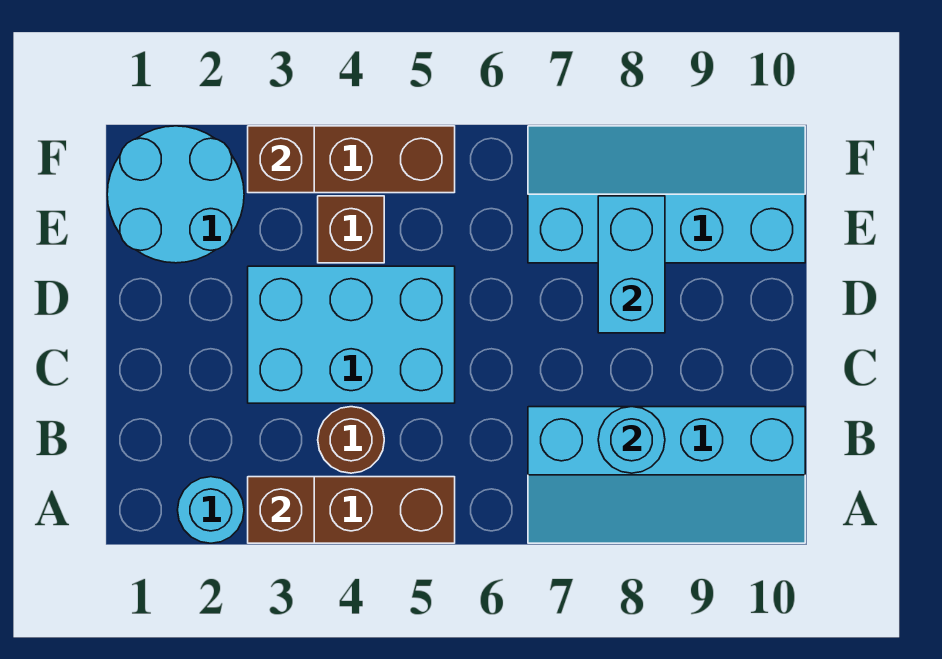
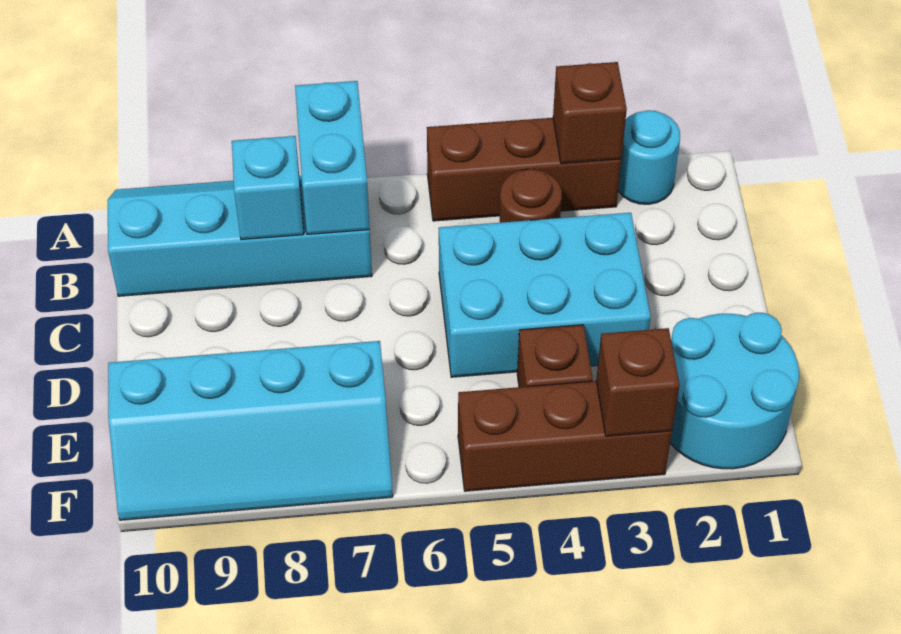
cyan 1x1 round brick [598,407,665,473] -> cyan 1x1 brick [232,136,304,240]
cyan 1x2 brick [598,196,665,333] -> cyan 1x2 brick moved to [295,81,370,234]

